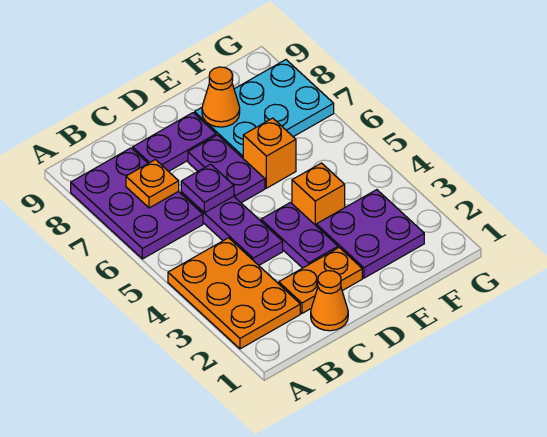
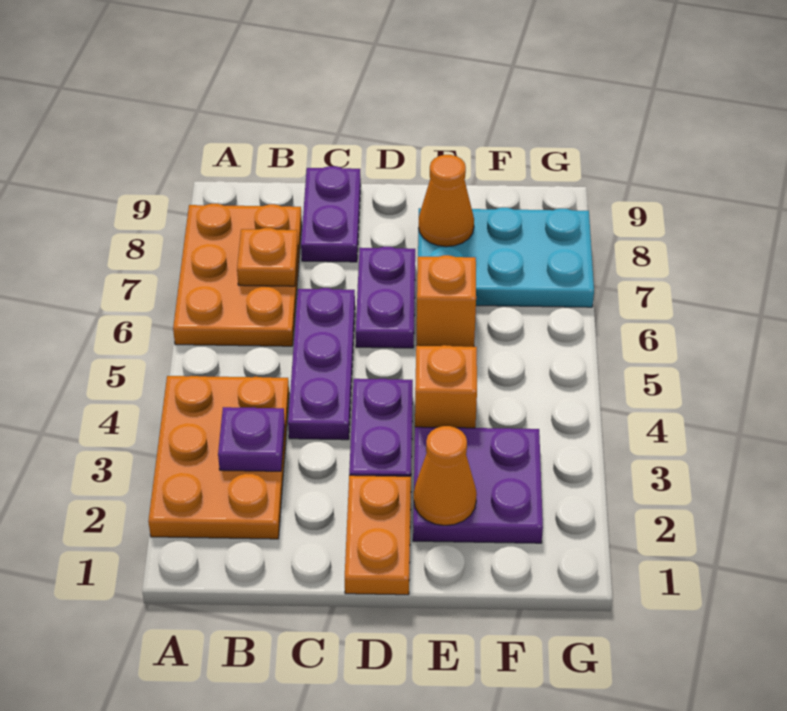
purple 2x3 plate [71,148,203,259] -> orange 2x3 plate [173,204,302,346]
orange 1x1 cone [311,271,348,331] -> orange 1x1 cone moved to [414,426,477,525]
orange 1x2 plate [279,248,362,313] -> orange 1x2 plate turned to [345,475,411,595]
purple 1x1 plate [181,164,234,213] -> purple 1x1 plate moved to [218,407,285,471]
purple 1x2 plate [133,113,216,171] -> purple 1x2 plate turned to [301,166,361,262]

